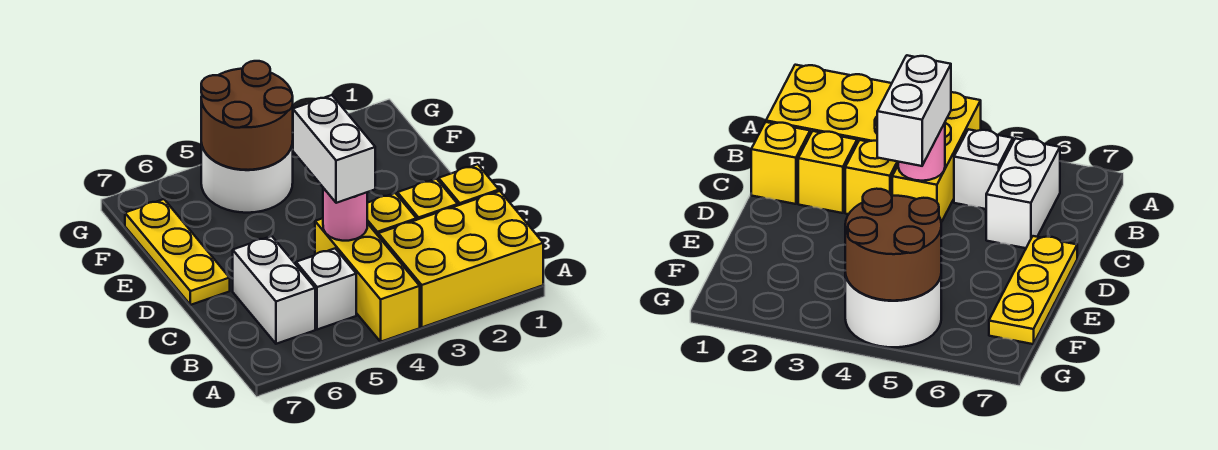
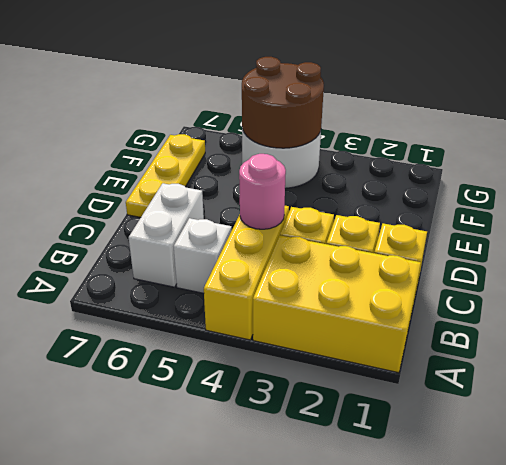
white 1x2 brick [293,95,375,203] -> none

